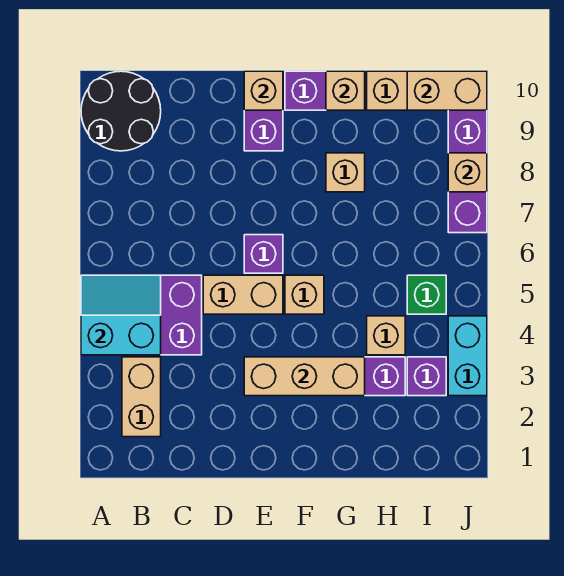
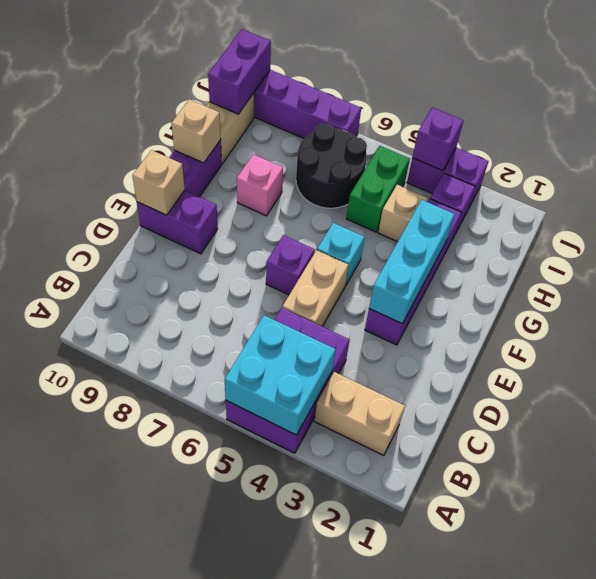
cyan 2x2 slope [81,275,161,355] -> cyan 2x2 brick [225,315,336,435]
black 2x2 round brick [81,71,161,151] -> black 2x2 round brick moved to [296,124,367,208]
tan 1x3 brick [244,357,365,396] -> cyan 1x3 brick [369,200,455,324]
tan 1x1 brick [285,275,324,314] -> cyan 1x1 brick [317,223,364,286]
tan 1x1 brick [326,153,365,192] -> pink 1x1 brick [237,154,283,216]
green 1x1 brick [407,275,446,314] -> green 1x2 brick [346,146,410,232]
tan 1x2 brick [407,71,487,110] -> purple 1x2 brick [208,29,271,114]
cyan 1x2 brick [448,316,487,396] -> purple 1x2 brick [407,148,489,207]
none -> purple 1x1 brick [412,108,463,171]
tan 1x1 brick [448,153,487,192] -> none

